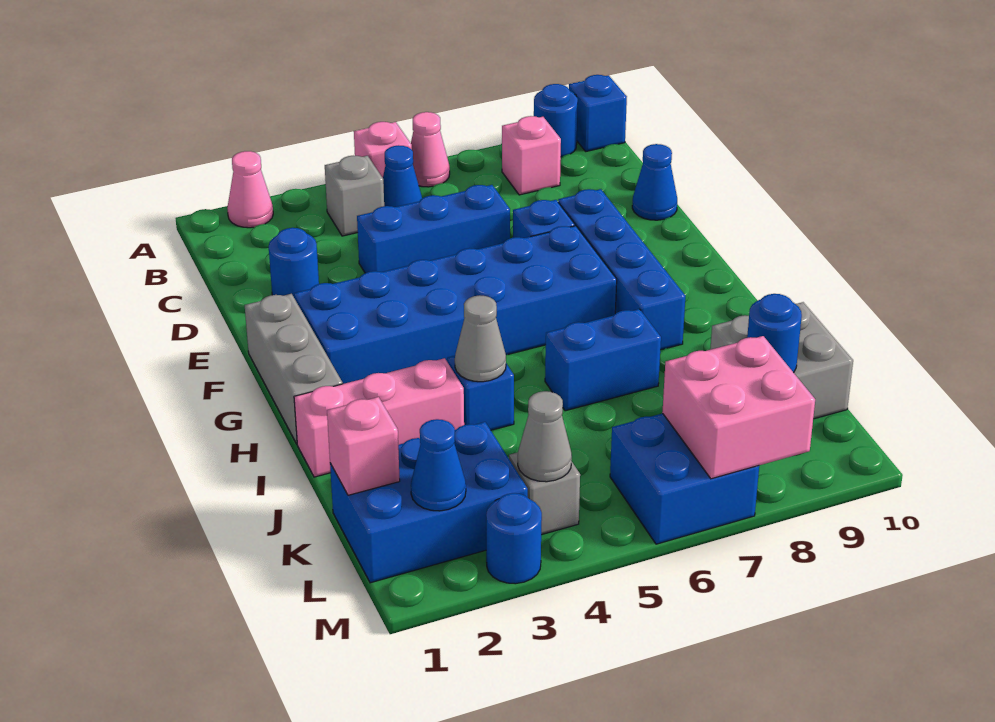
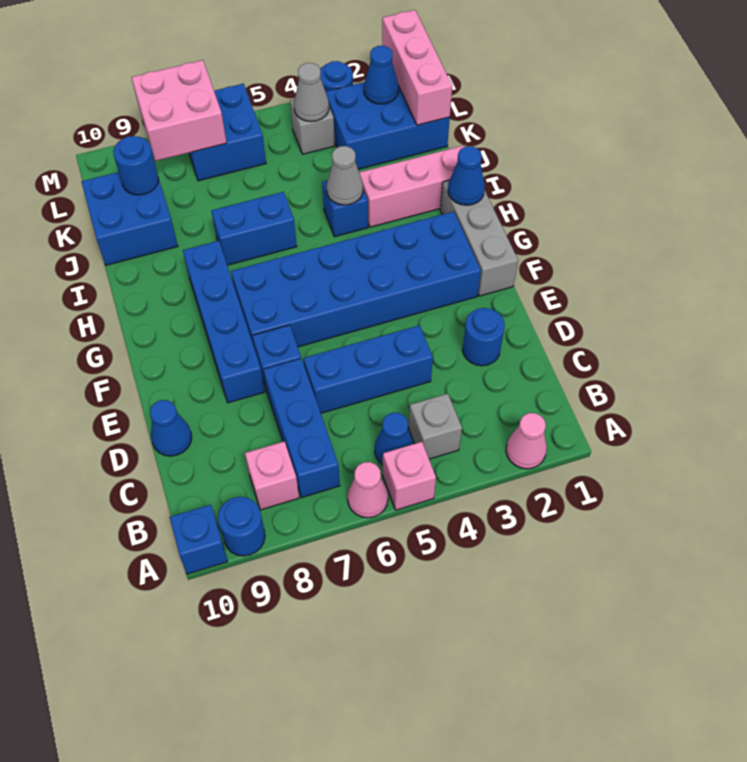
none -> blue 1x3 brick [263,359,340,498]
none -> blue 1x1 cone [448,146,485,205]
grey 2x2 brick [710,302,853,419] -> blue 2x2 brick [82,172,178,265]
pink 1x1 brick [327,397,400,495] -> pink 1x3 brick [382,10,452,125]

